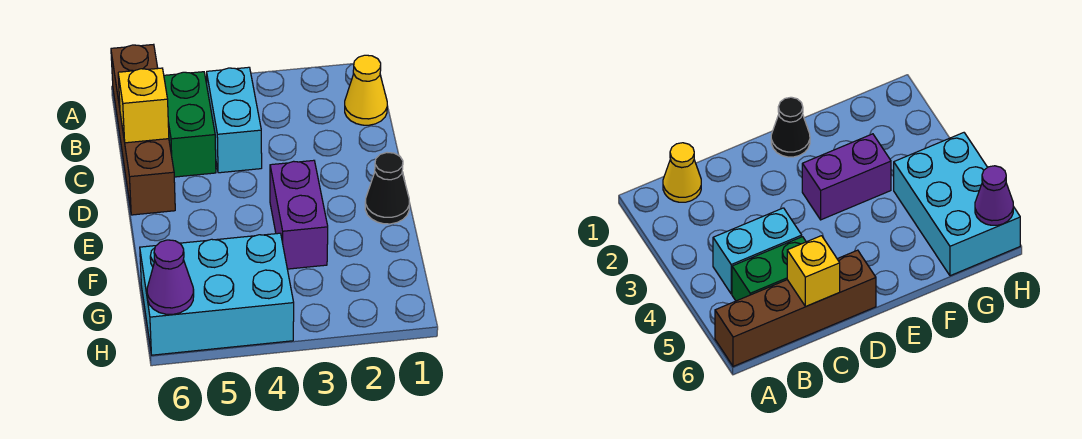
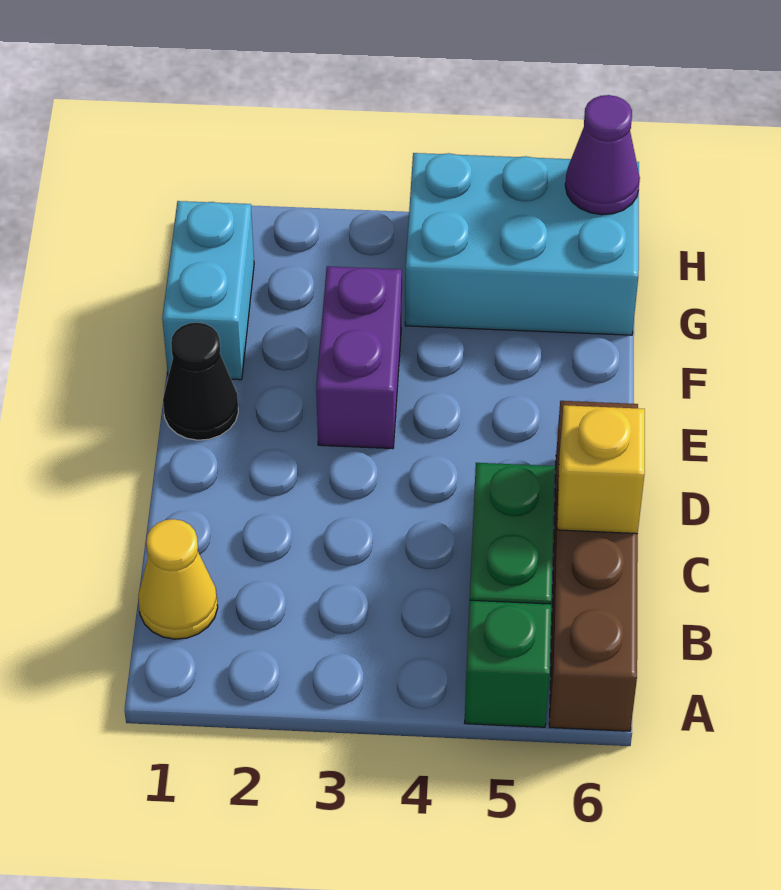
none -> green 1x1 brick [465,600,551,727]
cyan 1x2 brick [207,67,262,173] -> cyan 1x2 brick moved to [162,201,254,380]

